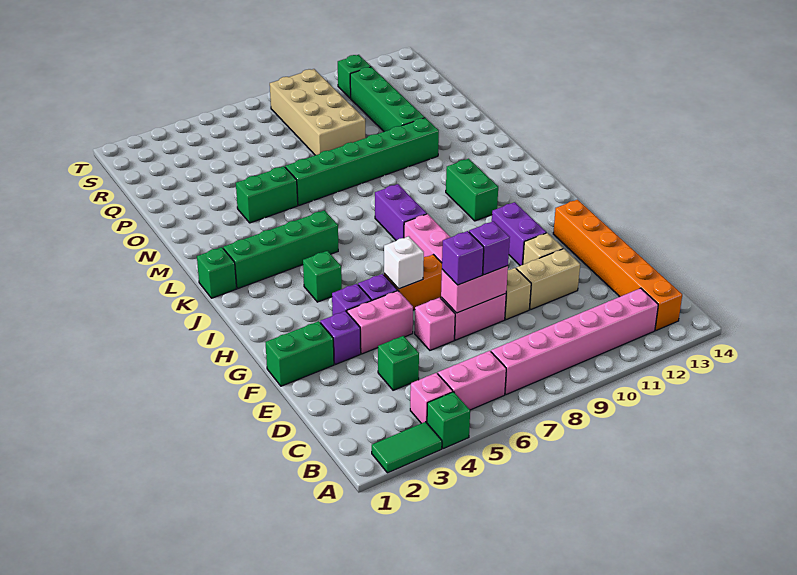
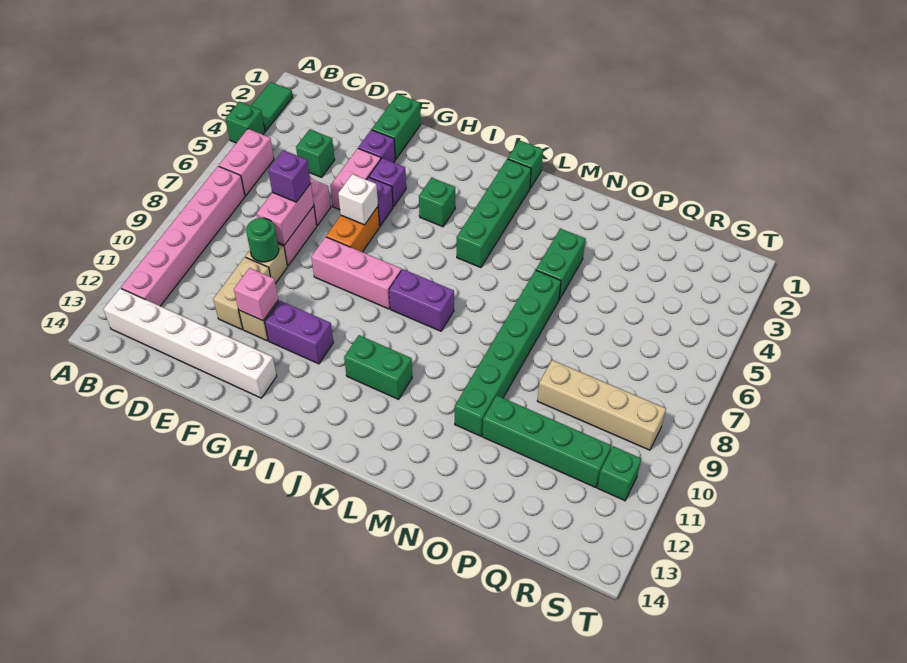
pink 1x1 brick [410,373,453,423] -> pink 1x1 brick moved to [234,268,278,321]
orange 1x6 brick [553,200,682,330] -> white 1x6 brick [103,288,277,398]
purple 1x1 brick [469,221,510,275] -> none
none -> green 1x1 round brick [246,218,279,262]
tan 2x4 brick [270,69,365,155] -> tan 1x4 brick [537,360,666,450]

